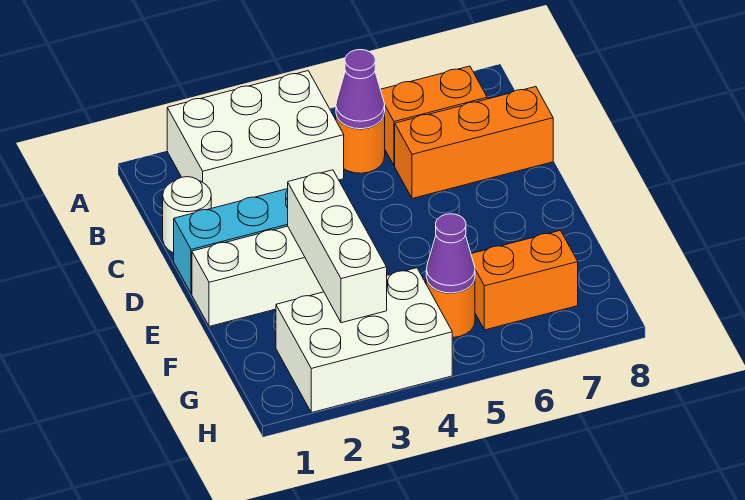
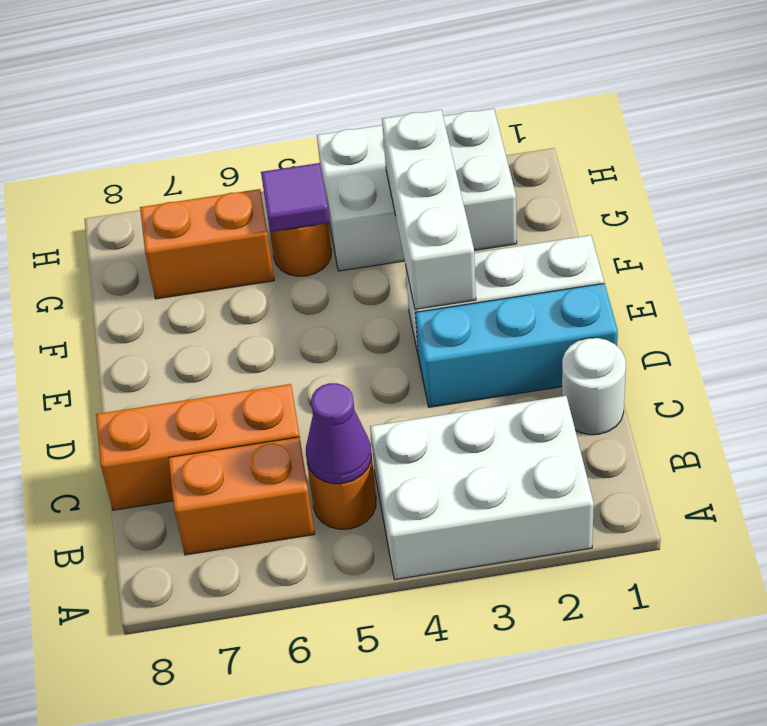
purple 1x1 cone [426,214,475,293] -> purple 1x1 tile [261,163,330,232]

